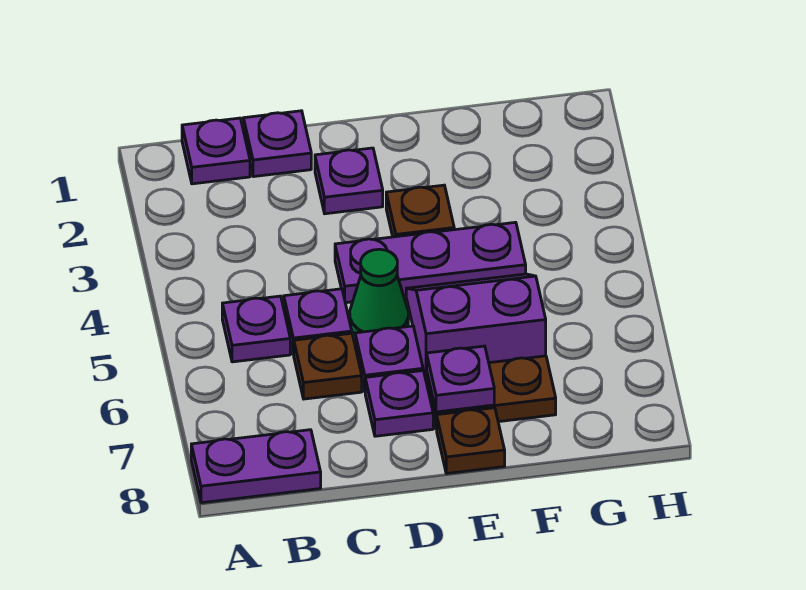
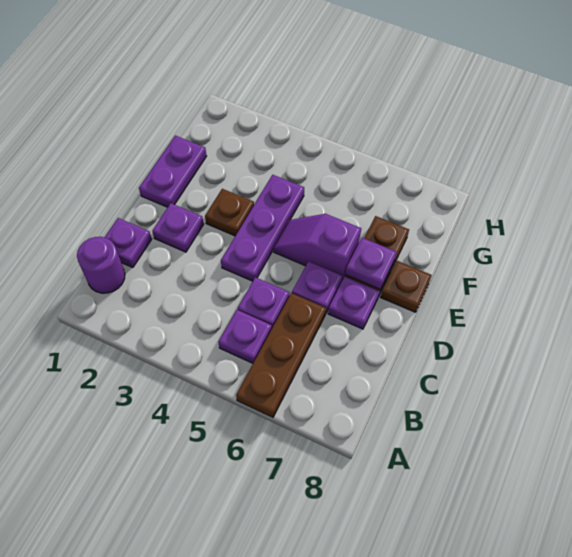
purple 1x2 plate [191,430,321,503] -> purple 1x2 plate moved to [139,136,206,207]
purple 1x1 plate [182,118,250,184] -> purple 1x1 round brick [77,237,125,293]
brown 1x1 plate [294,333,362,399] -> brown 1x3 plate [236,293,326,417]
green 1x1 cone [350,249,408,334] -> none
purple 2x2 slope [406,274,546,383] -> purple 1x2 slope [274,214,361,280]

